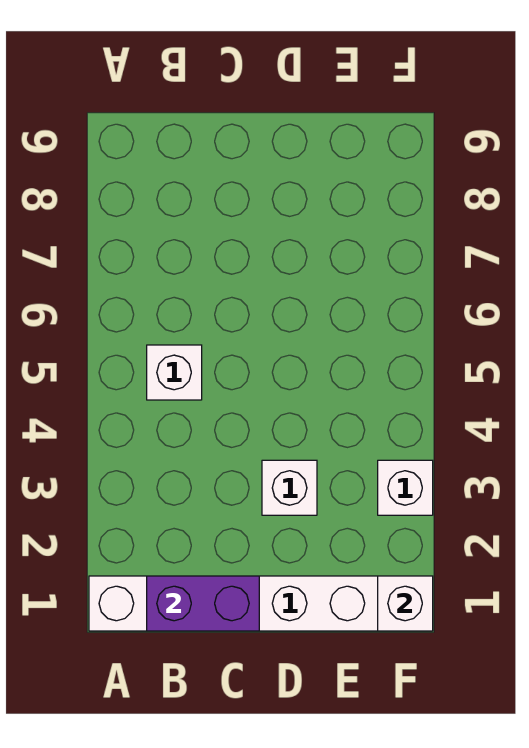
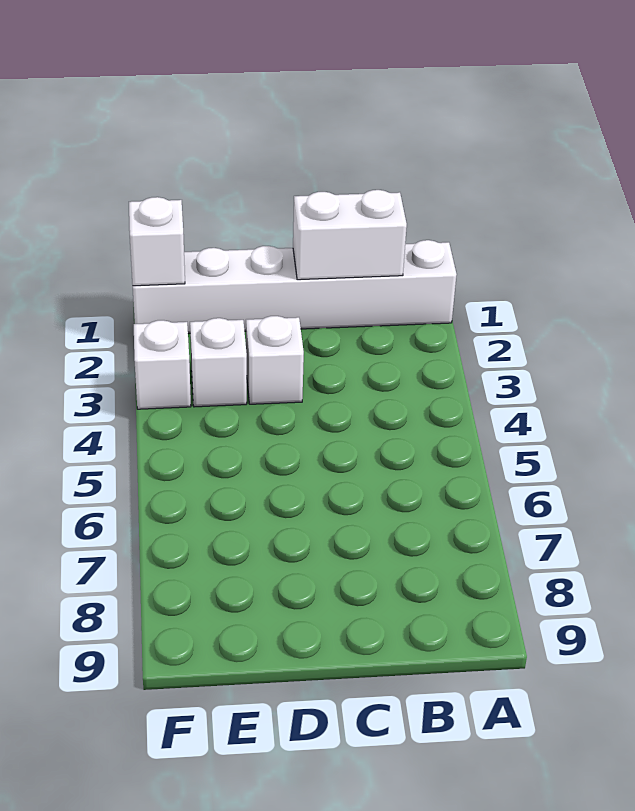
purple 1x2 brick [147,576,259,631] -> white 1x2 brick [293,190,407,280]
white 1x1 brick [147,345,202,400] -> white 1x1 brick moved to [190,318,247,407]

